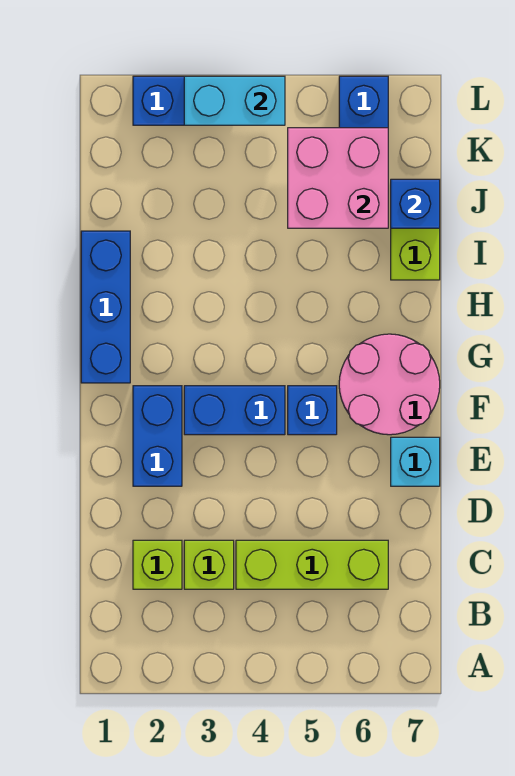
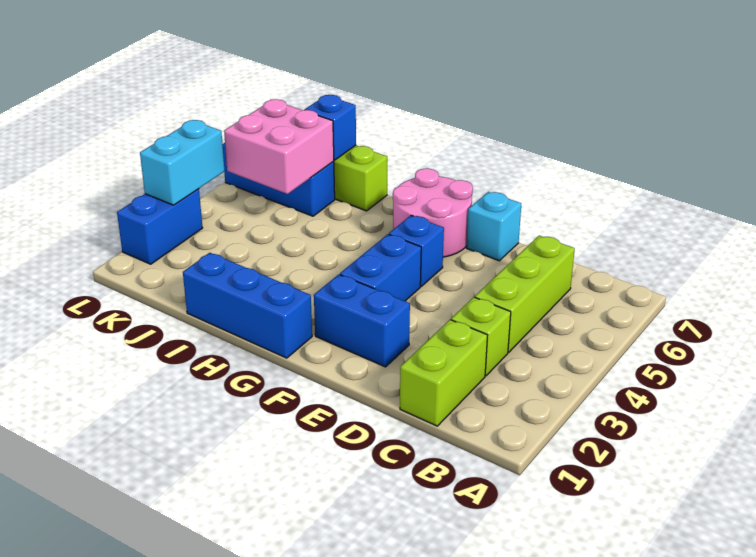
lime 1x1 brick [133,540,182,589] -> lime 1x2 brick [400,320,488,426]

